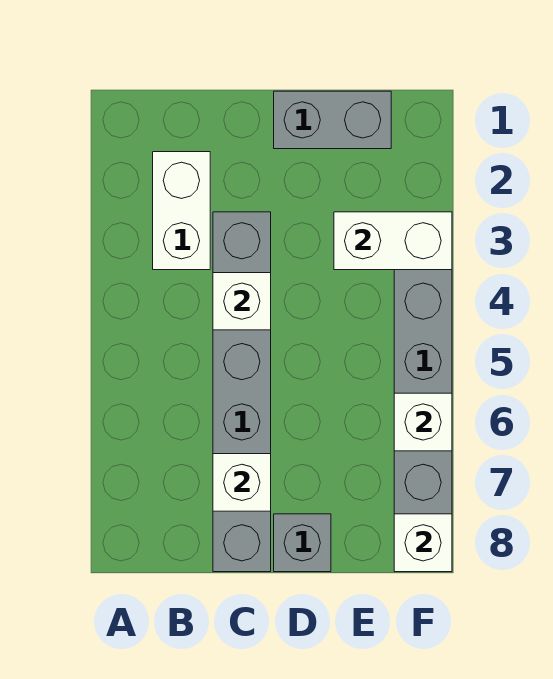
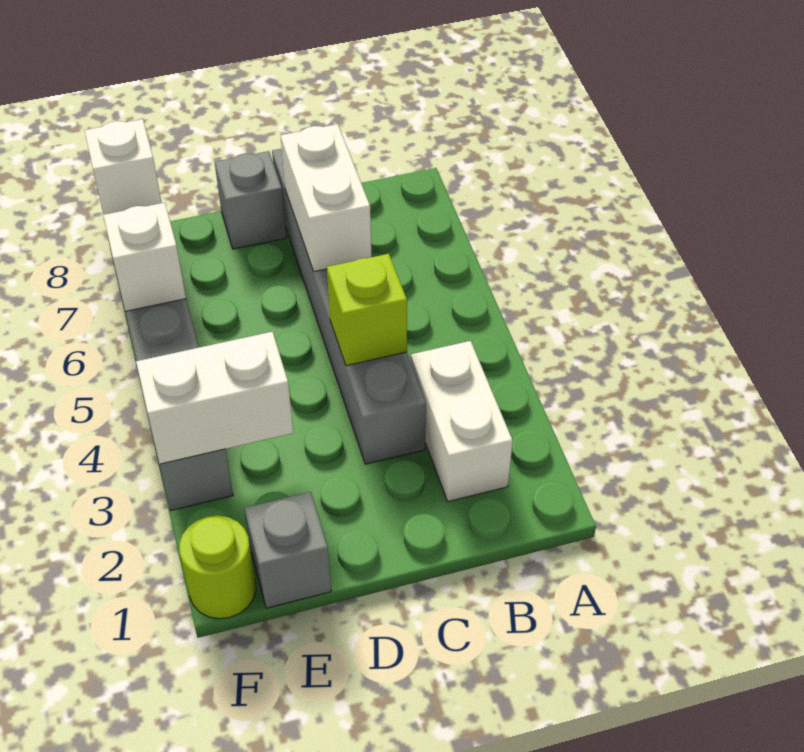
white 1x1 brick [213,273,271,330] -> lime 1x1 brick [327,254,407,366]
white 1x1 brick [213,454,271,511] -> white 1x2 brick [281,124,371,271]
grey 1x2 brick [274,91,391,149] -> grey 1x1 brick [244,492,331,608]
none -> lime 1x1 round brick [179,515,256,619]

